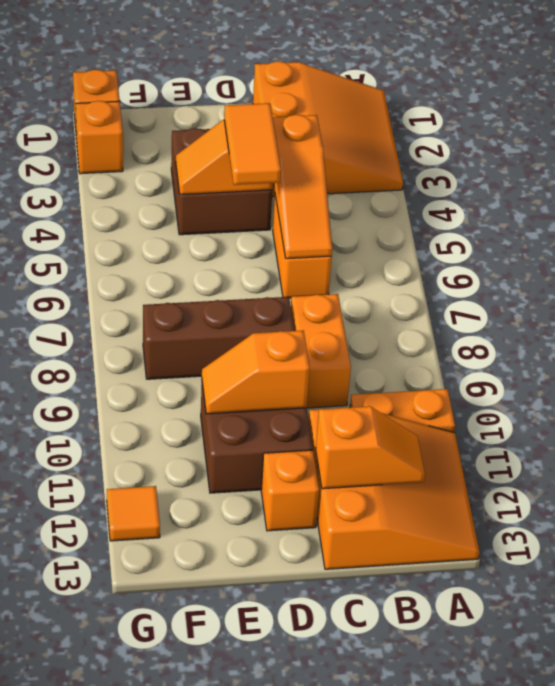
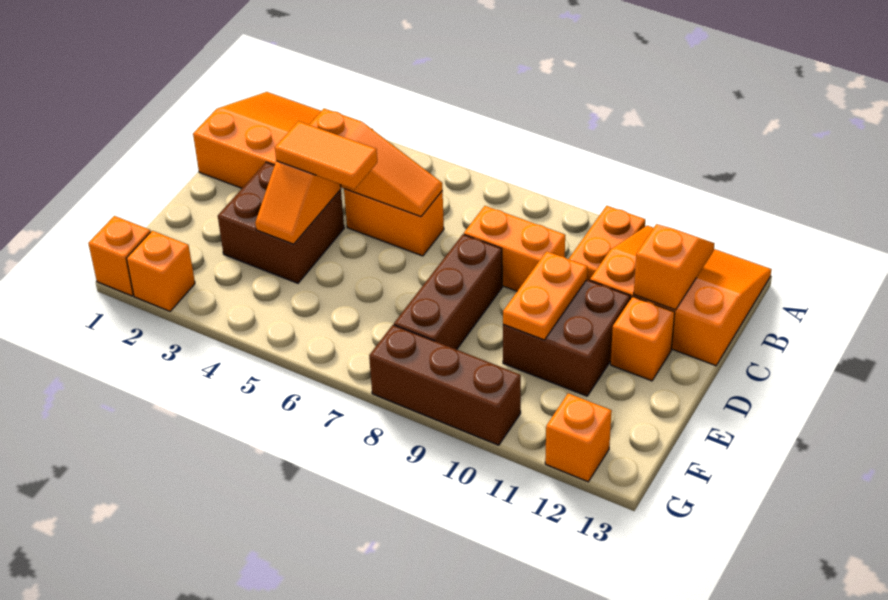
orange 1x2 slope [202,330,310,414] -> orange 1x2 plate [503,251,587,340]
none -> brown 1x3 brick [369,325,521,445]
orange 1x1 tile [107,486,160,541] -> orange 1x1 brick [545,393,612,482]

